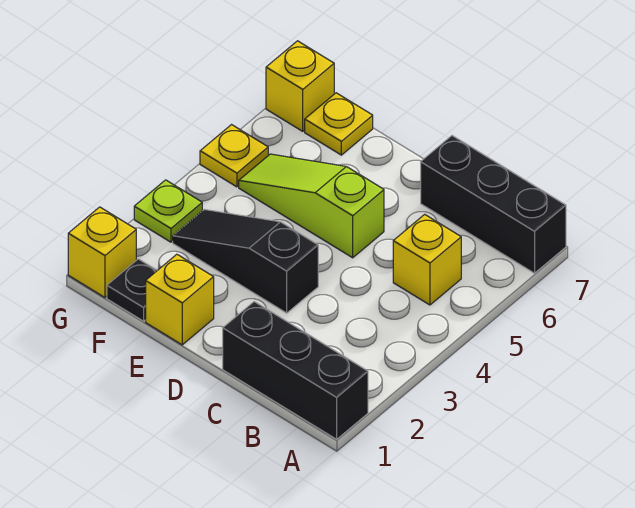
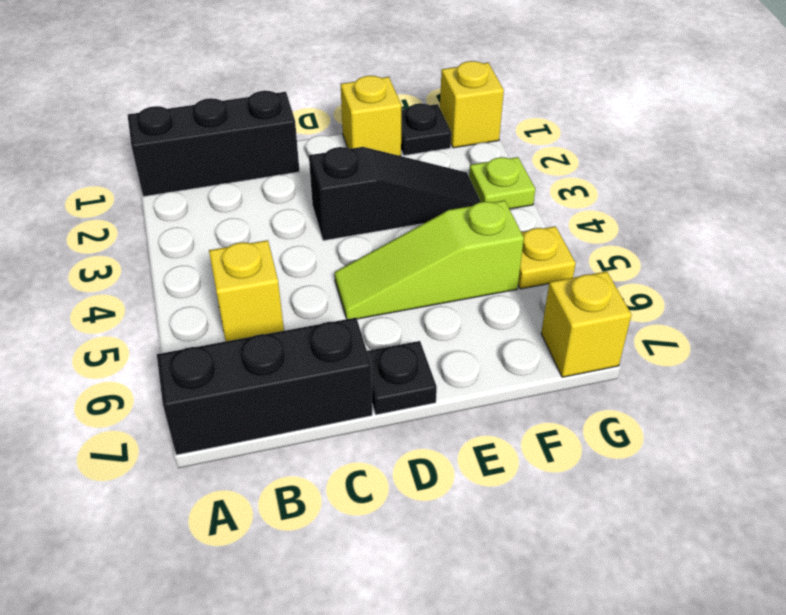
lime 1x3 slope [239,154,384,258] -> lime 1x3 slope turned to [335,200,524,319]
none -> black 1x1 plate [367,341,437,415]
yellow 1x1 plate [305,93,373,155] -> none

